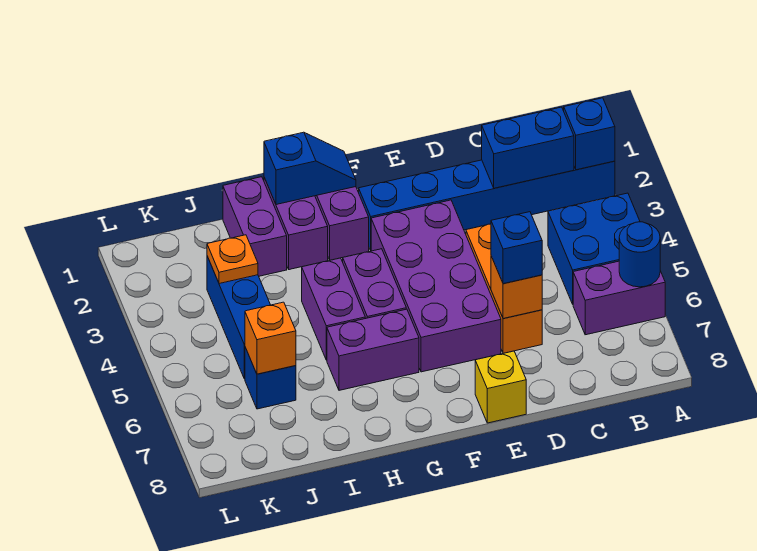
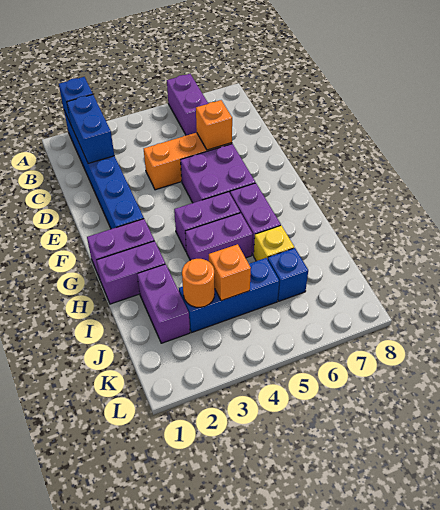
blue 2x2 brick [548,193,640,304] -> none
blue 1x1 round brick [619,222,660,287] -> none
blue 1x1 brick [491,212,542,284] -> none
purple 2x4 brick [371,200,501,372] -> purple 2x2 brick [181,144,255,203]
yellow 1x1 brick [475,351,526,423] -> yellow 1x1 brick moved to [254,226,294,261]
blue 1x2 slope [264,132,356,205] -> none
purple 1x2 brick [223,177,287,276] -> purple 1x2 brick turned to [137,264,190,343]
orange 1x1 plate [207,235,258,284] -> orange 1x1 round brick [182,259,215,307]
orange 1x1 brick [245,302,296,374] -> orange 1x1 brick moved to [209,244,251,301]

